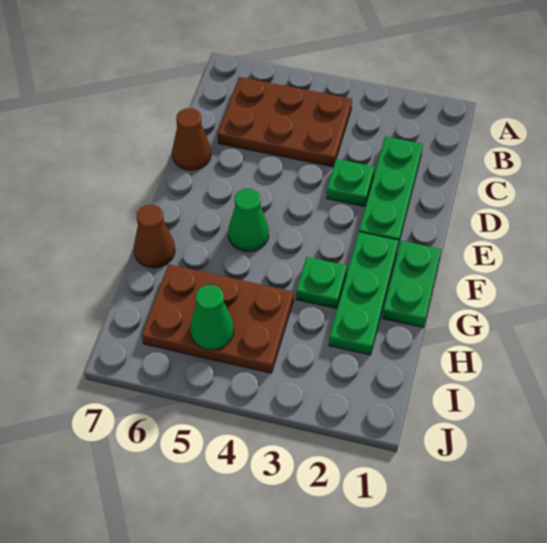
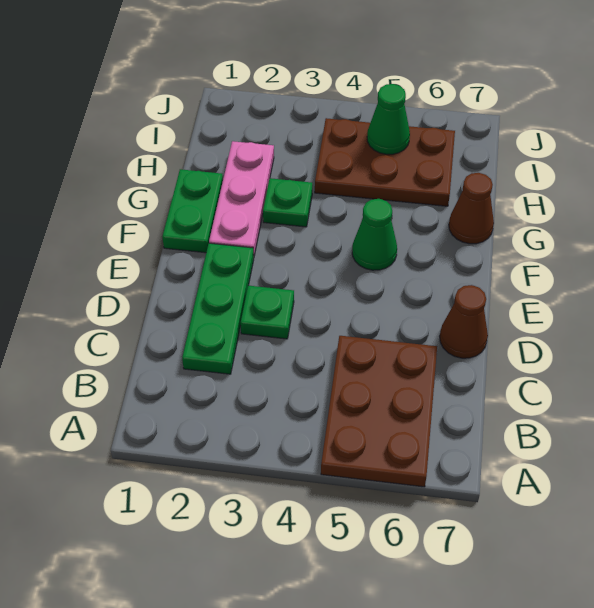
brown 2x3 plate [218,77,352,167] -> brown 2x3 plate turned to [321,336,437,487]
green 1x3 plate [329,232,399,355] -> pink 1x3 plate [209,141,274,256]

